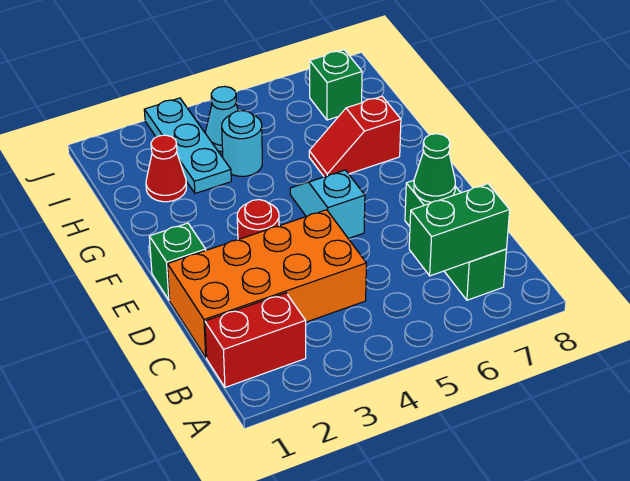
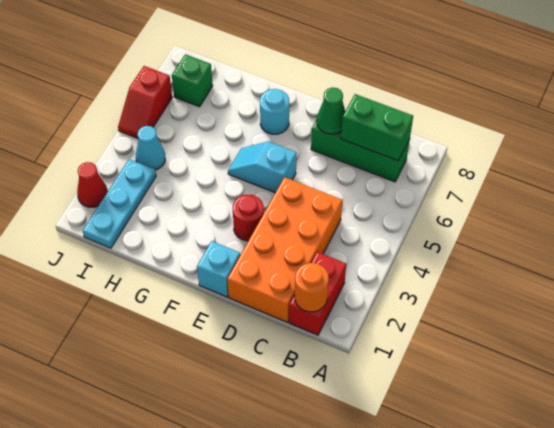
none -> orange 1x1 round brick [295,263,329,312]
green 1x2 brick [409,184,510,276] -> green 1x2 brick turned to [341,94,413,161]
green 1x1 brick [149,223,206,300] -> cyan 1x1 brick [197,241,240,297]
red 1x2 slope [309,96,401,177] -> red 1x2 slope moved to [118,66,172,138]
red 1x1 cone [146,135,186,202] -> red 1x1 cone moved to [77,162,108,207]
cyan 1x3 plate [144,98,231,193] -> cyan 1x3 plate turned to [83,159,156,248]
cyan 1x1 round brick [222,111,262,176] -> cyan 1x1 round brick moved to [260,89,289,134]

